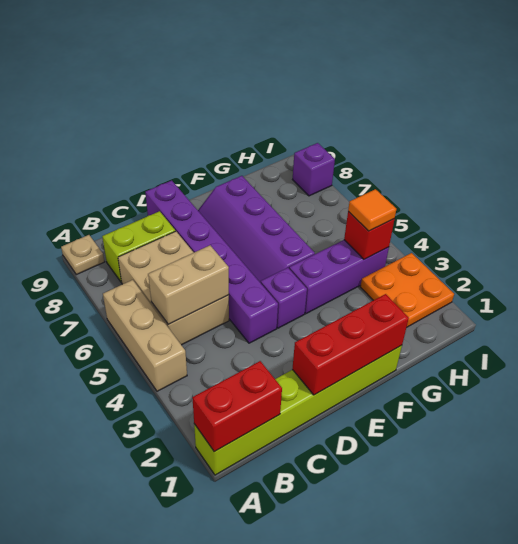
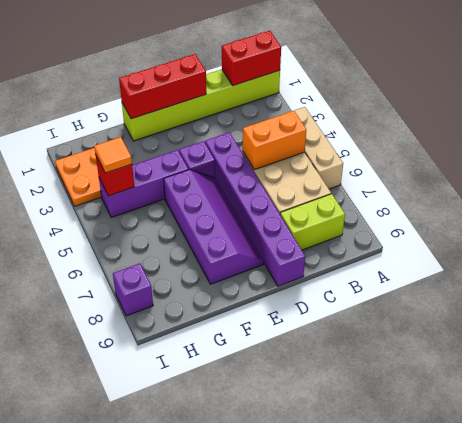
tan 1x1 plate [61,235,104,275] -> none
tan 1x2 brick [148,245,229,324] -> orange 1x2 brick [243,111,306,170]

